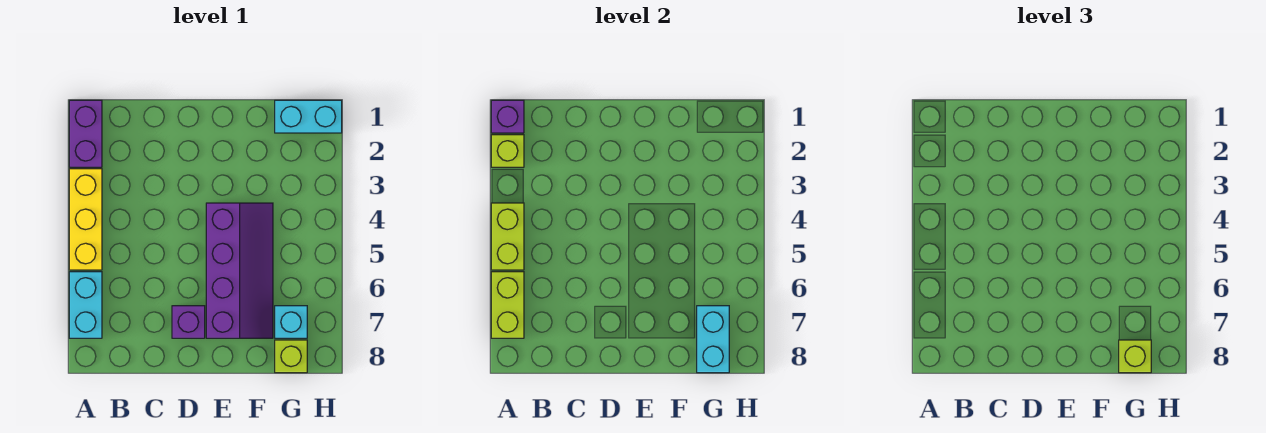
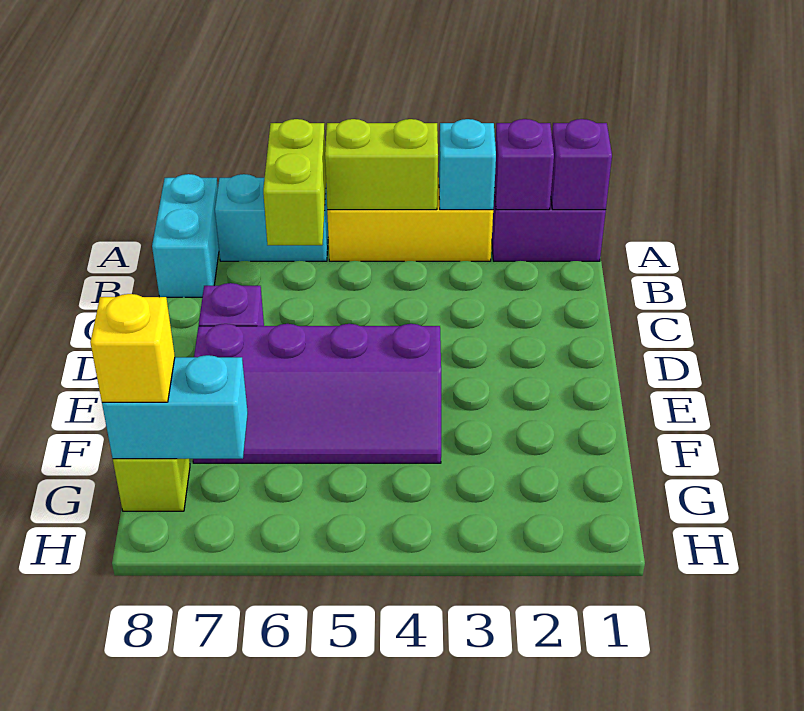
lime 1x1 brick [491,135,524,167] -> purple 1x1 brick [494,119,554,210]
lime 1x2 brick [491,272,524,338] -> lime 1x2 brick turned to [263,119,326,245]
cyan 1x2 brick [275,100,342,133] -> cyan 1x2 brick moved to [152,174,219,297]
cyan 1x1 brick [275,306,307,338] -> cyan 1x1 brick moved to [439,119,496,210]
lime 1x1 brick [1119,340,1151,373] -> yellow 1x1 brick [90,294,175,402]

